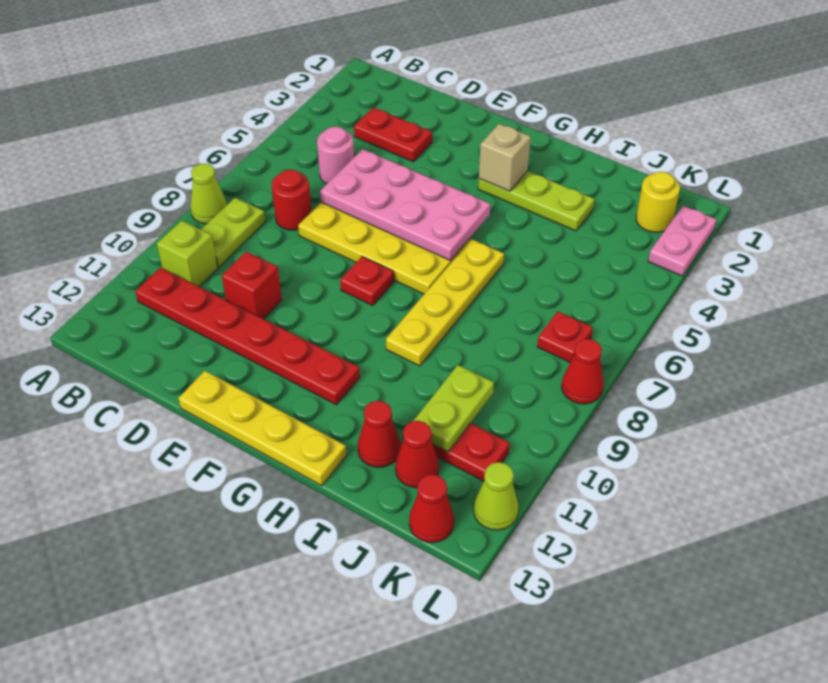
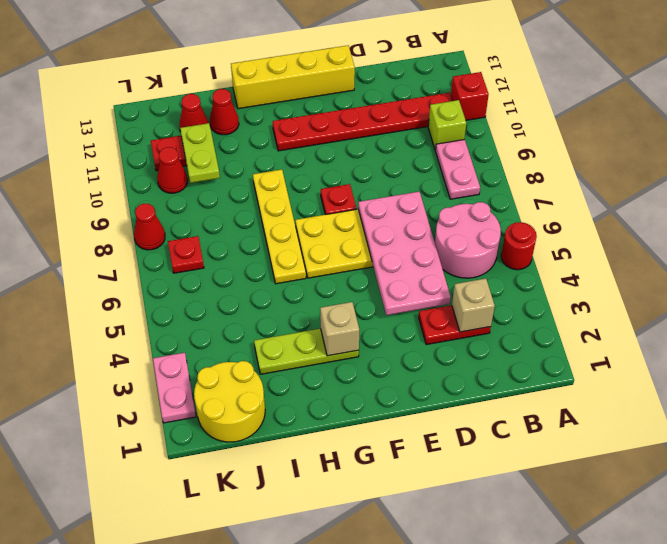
lime 1x1 cone [190,164,227,224] -> none
lime 1x2 plate [201,198,266,267] -> pink 1x2 plate [436,139,480,199]
none -> tan 1x1 brick [452,279,495,332]
pink 1x1 round brick [317,127,354,184] -> pink 2x2 round brick [435,202,501,278]
red 1x1 round brick [272,170,311,230] -> red 1x1 round brick moved to [501,222,537,270]
pink 2x4 plate [320,149,491,261] -> pink 2x4 plate turned to [358,192,451,315]
red 1x1 brick [222,252,282,319] -> red 1x1 brick moved to [451,72,489,120]
yellow 1x4 plate [178,371,347,486] -> yellow 1x4 brick [231,45,355,109]
yellow 1x1 round brick [636,172,680,232] -> yellow 2x2 round brick [194,361,265,442]
red 1x1 cone [409,474,454,543] -> red 1x1 cone moved to [157,147,188,193]
lime 1x1 cone [474,462,518,530] -> none

